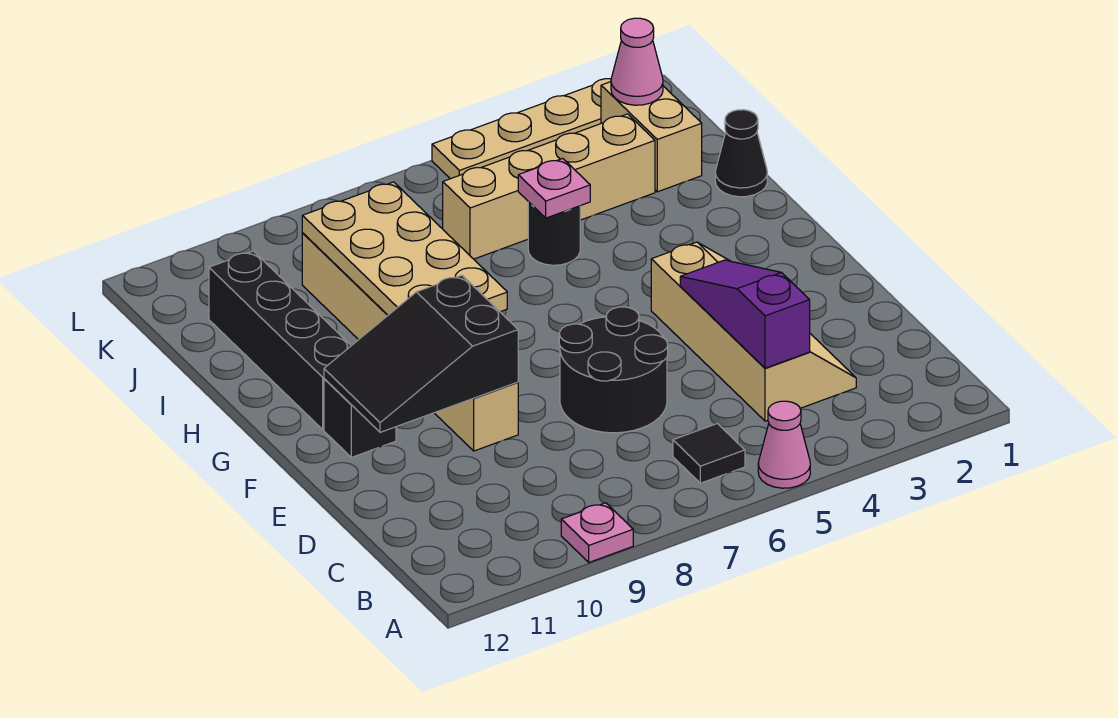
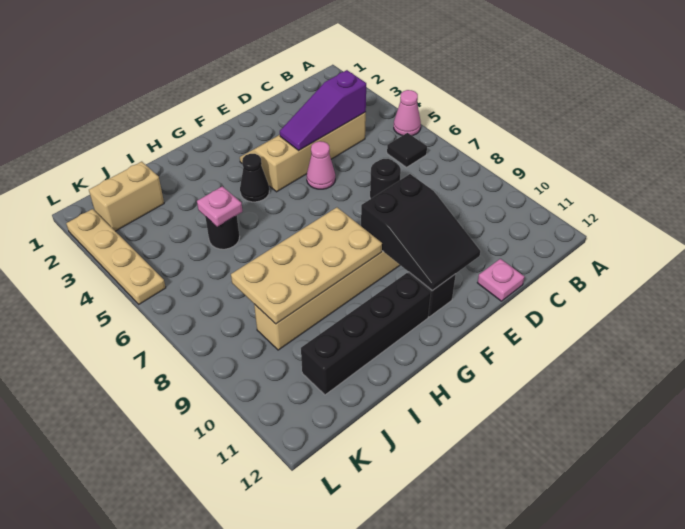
pink 1x1 plate [561,503,633,562] -> pink 1x1 plate moved to [477,259,524,301]
black 2x2 round brick [559,307,668,433] -> black 1x1 round brick [370,159,401,199]
black 1x1 cone [715,110,767,197] -> black 1x1 cone moved to [240,154,269,202]
tan 1x4 brick [443,114,655,259] -> none
pink 1x1 cone [611,18,663,105] -> pink 1x1 cone moved to [307,141,335,189]

